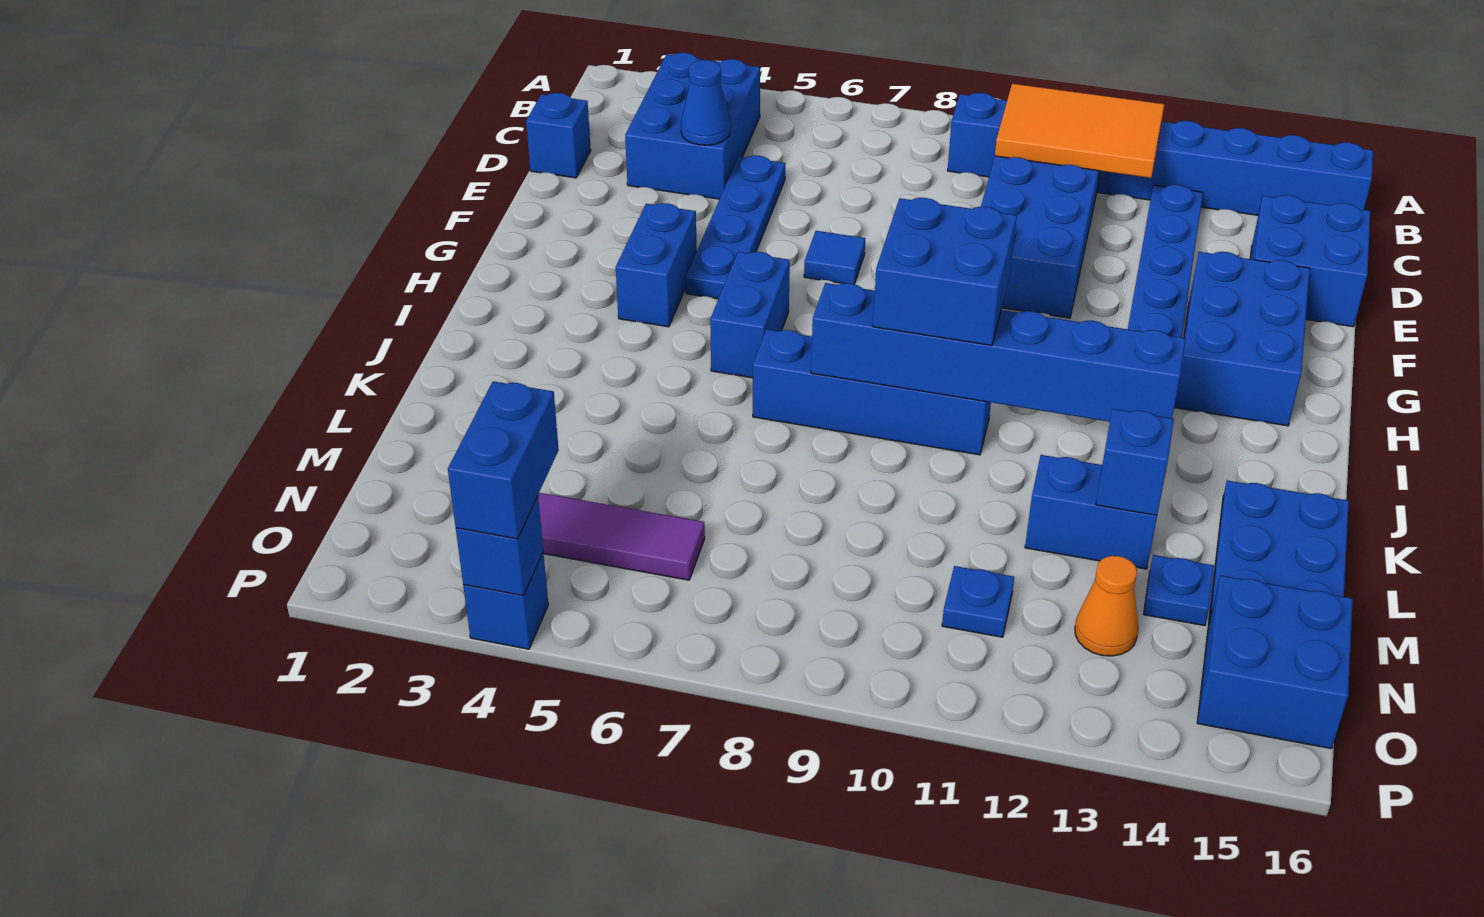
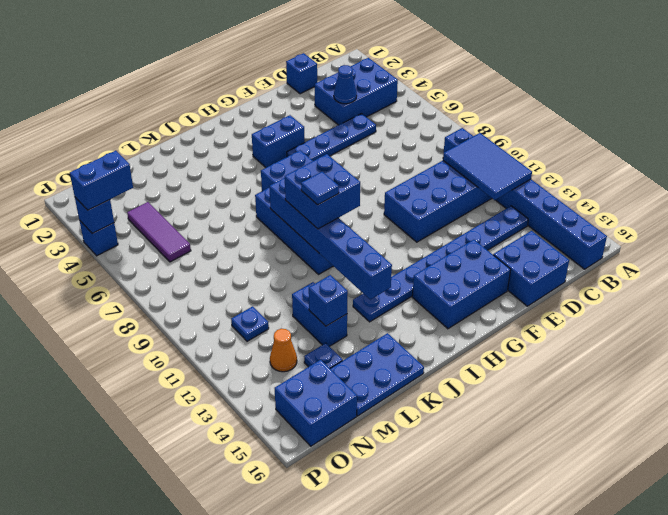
orange 2x3 tile [995,84,1164,178] -> blue 2x3 tile [443,133,532,200]
blue 1x1 tile [804,231,865,284] -> blue 1x1 tile moved to [301,172,339,205]

